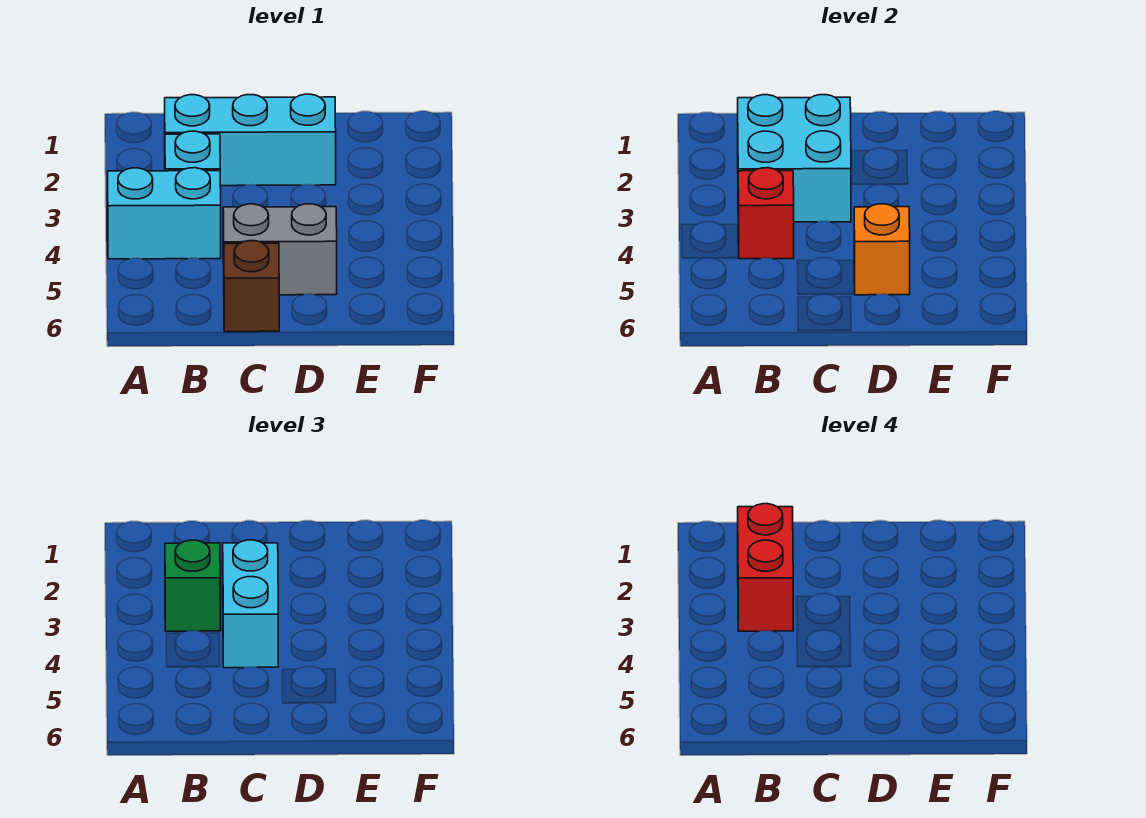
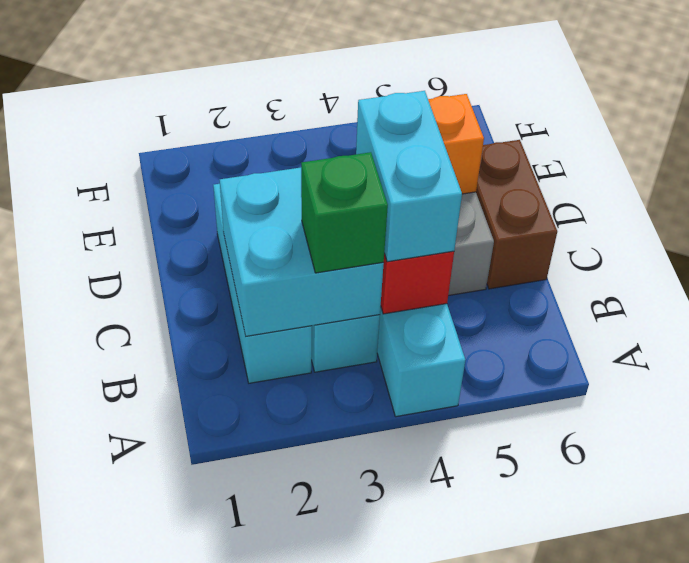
red 1x2 brick [738,504,793,631] -> none
cyan 1x2 brick [223,540,278,668] -> cyan 1x2 brick turned to [356,91,462,262]
brown 1x1 brick [224,241,279,332] -> brown 1x2 brick [476,140,557,289]

